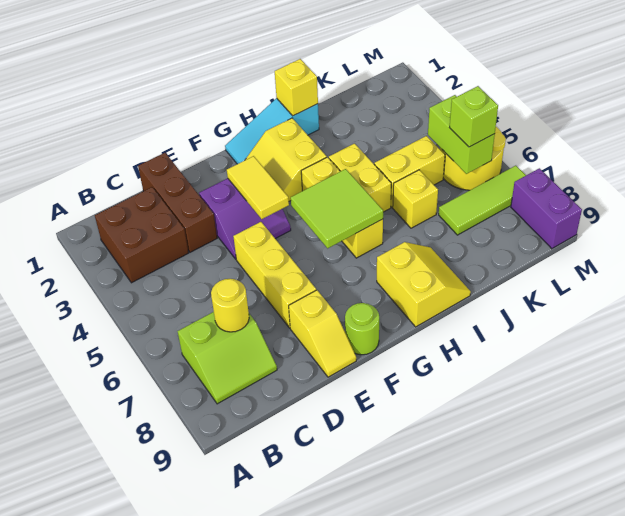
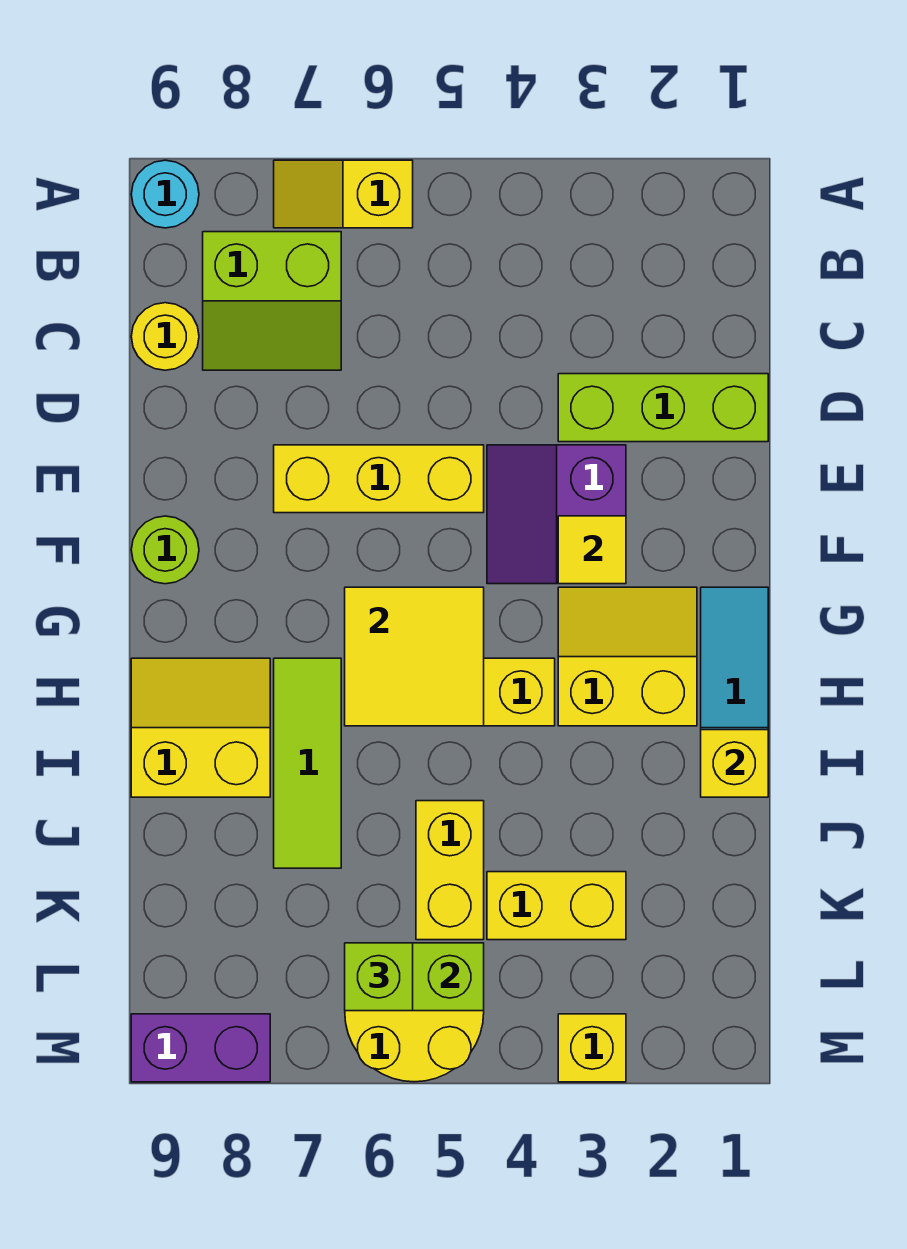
none -> cyan 1x1 round brick [131,160,199,228]
brown 2x2 brick [95,187,189,283] -> none
lime 2x2 slope [178,312,277,404] -> lime 2x2 slope turned to [203,232,341,370]
yellow 1x1 round brick [211,279,249,332] -> yellow 1x1 round brick moved to [131,303,199,370]
brown 1x3 brick [138,153,217,252] -> lime 1x3 brick [558,374,768,442]
yellow 1x2 slope [289,290,356,377] -> yellow 1x2 slope moved to [274,160,413,228]
yellow 1x2 tile [227,156,289,219] -> yellow 1x1 tile [558,516,626,584]
lime 2x2 tile [291,169,383,248] -> yellow 2x2 tile [345,587,484,726]
yellow 2x2 slope [377,242,471,327] -> yellow 2x2 slope turned to [131,658,270,797]
yellow 1x2 brick [329,144,391,212] -> yellow 1x2 brick moved to [487,872,626,940]
yellow 1x1 brick [393,170,438,228] -> yellow 1x1 brick moved to [558,1014,626,1082]
lime 1x3 tile [439,166,526,235] -> lime 1x3 tile moved to [274,658,341,868]

